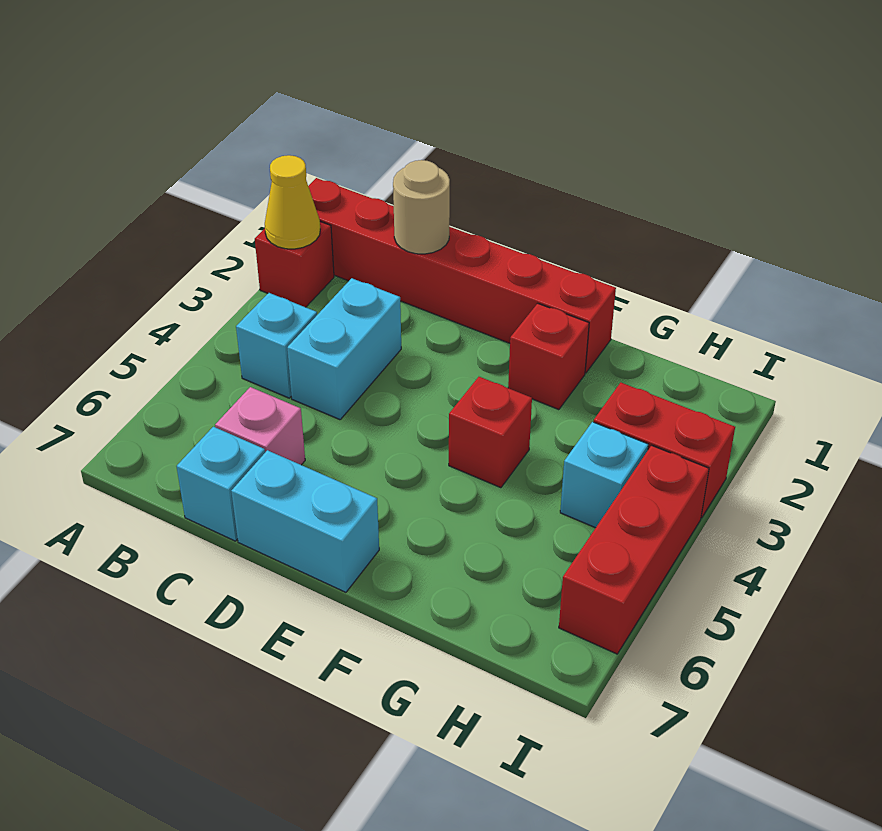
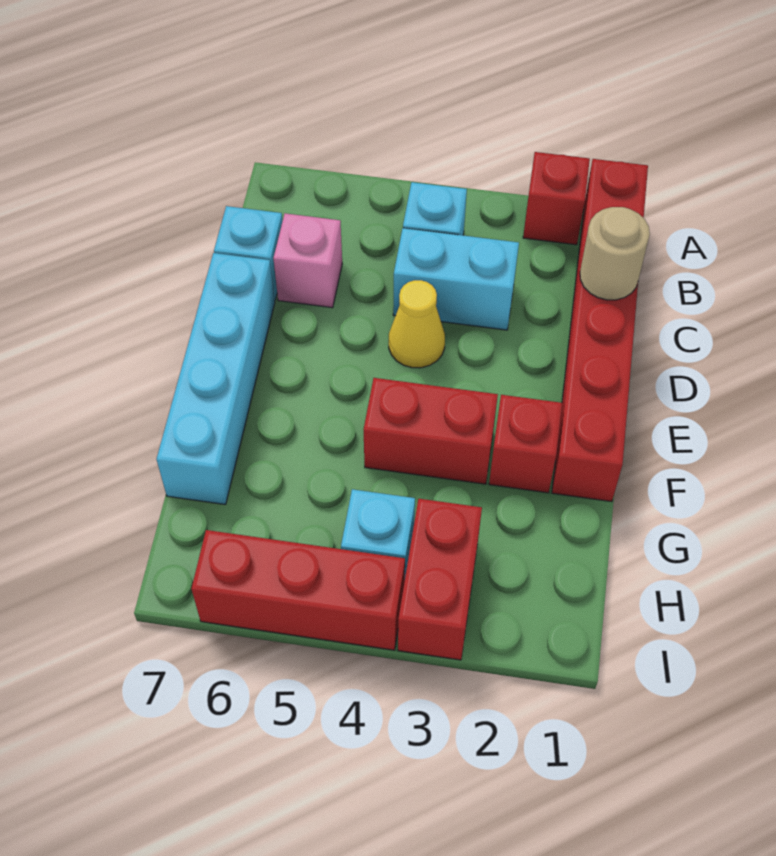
yellow 1x1 cone [265,155,320,249] -> yellow 1x1 cone moved to [389,280,445,368]
cyan 1x2 brick [231,450,379,592] -> cyan 1x4 brick [157,253,275,505]
red 1x1 brick [449,377,532,488] -> red 1x2 brick [364,378,498,484]

